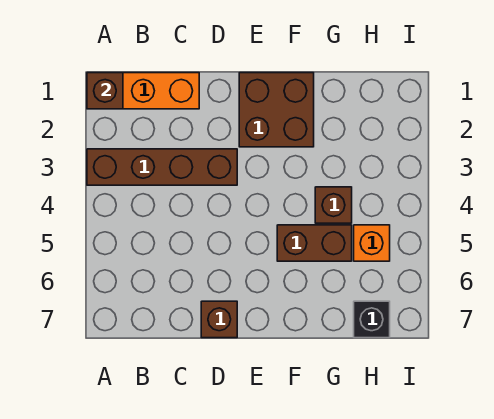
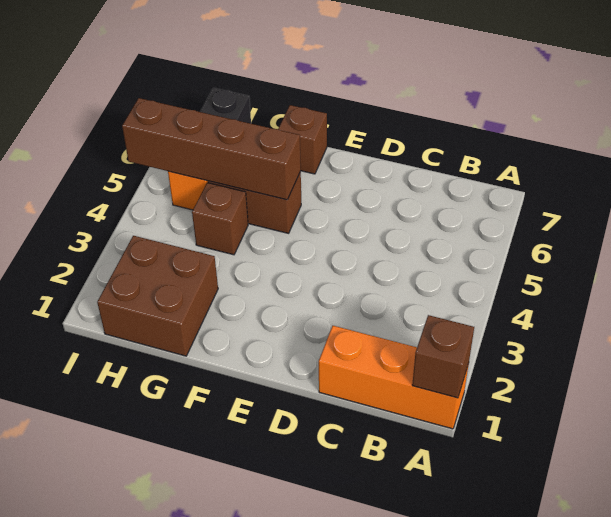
brown 1x4 brick [87,149,237,185] -> brown 1x4 brick moved to [122,98,301,200]
brown 1x1 brick [201,301,237,338] -> brown 1x1 brick moved to [278,105,327,174]
brown 2x2 brick [239,73,314,147] -> brown 2x2 brick moved to [97,236,218,356]

